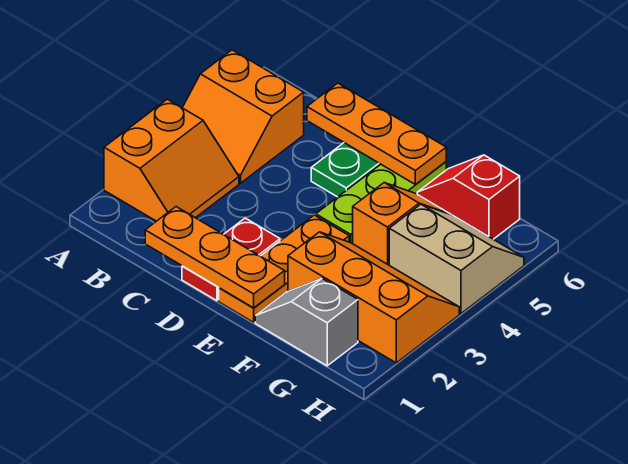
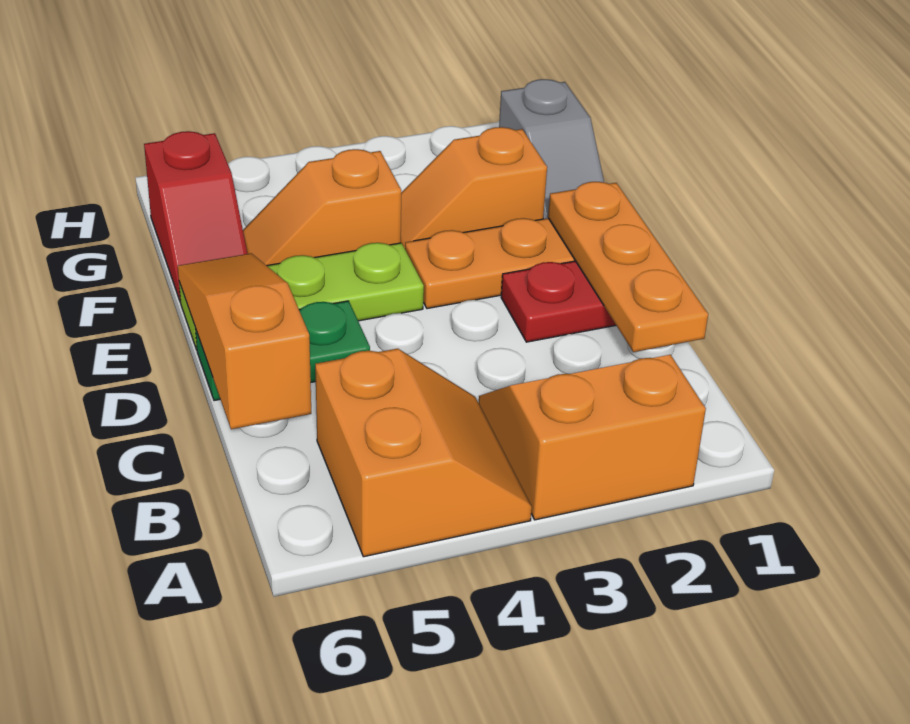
orange 1x3 plate [307,83,446,184] -> orange 1x3 slope [178,253,311,429]
orange 2x3 slope [288,232,459,363] -> orange 1x2 slope [401,127,547,248]
tan 2x2 slope [389,204,524,313] -> none

